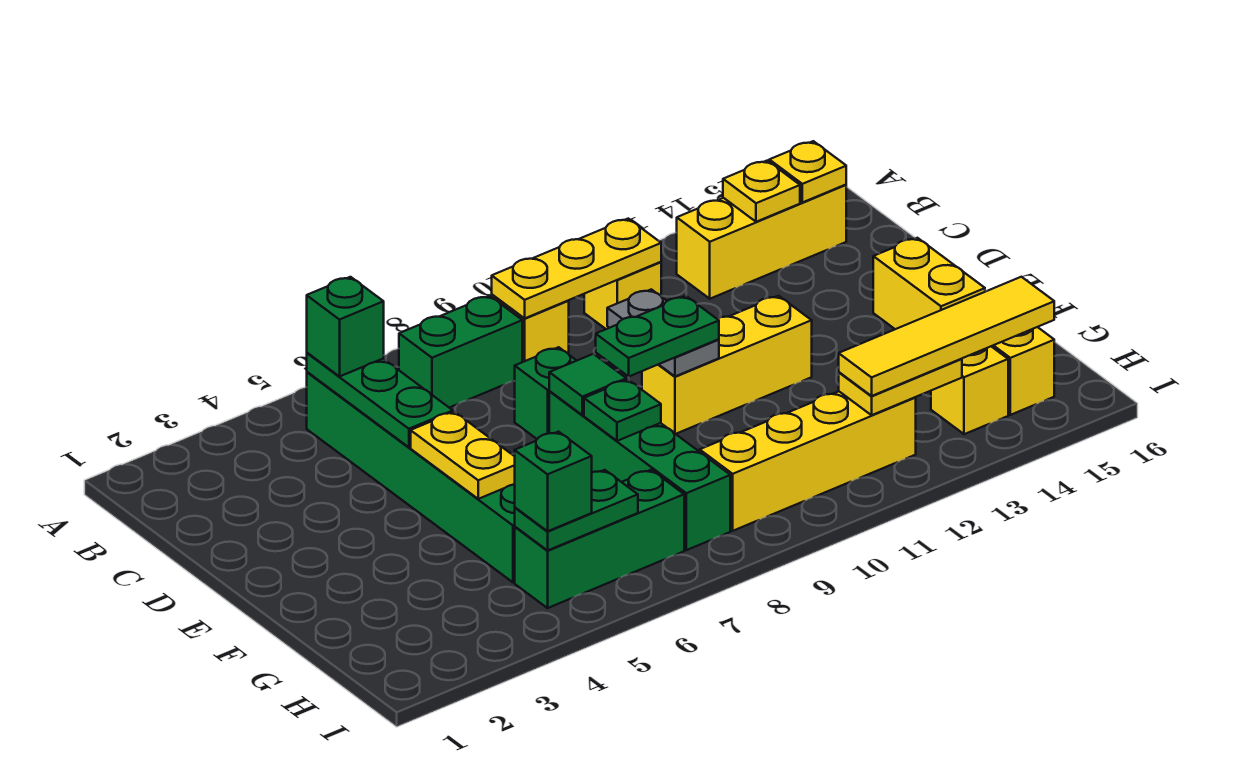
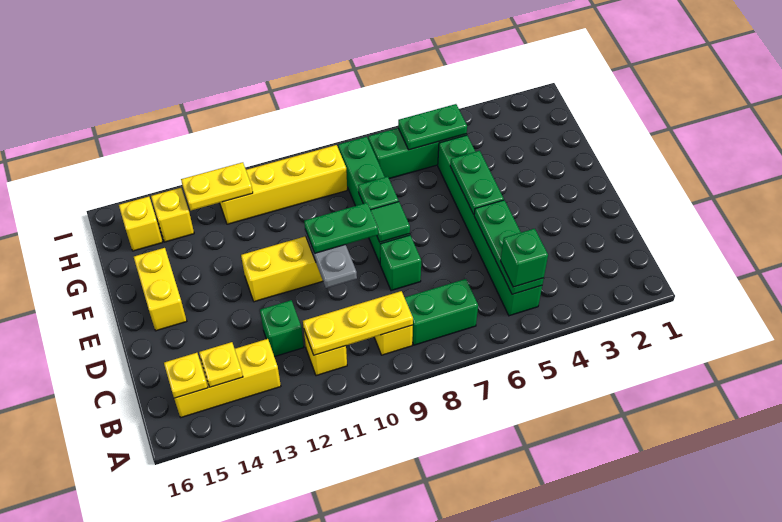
yellow 1x2 plate [411,412,515,499] -> green 1x2 plate [450,151,504,214]
green 1x1 brick [515,432,592,531] -> green 1x1 brick moved to [260,300,304,357]
yellow 1x4 tile [839,277,1054,396] -> none

